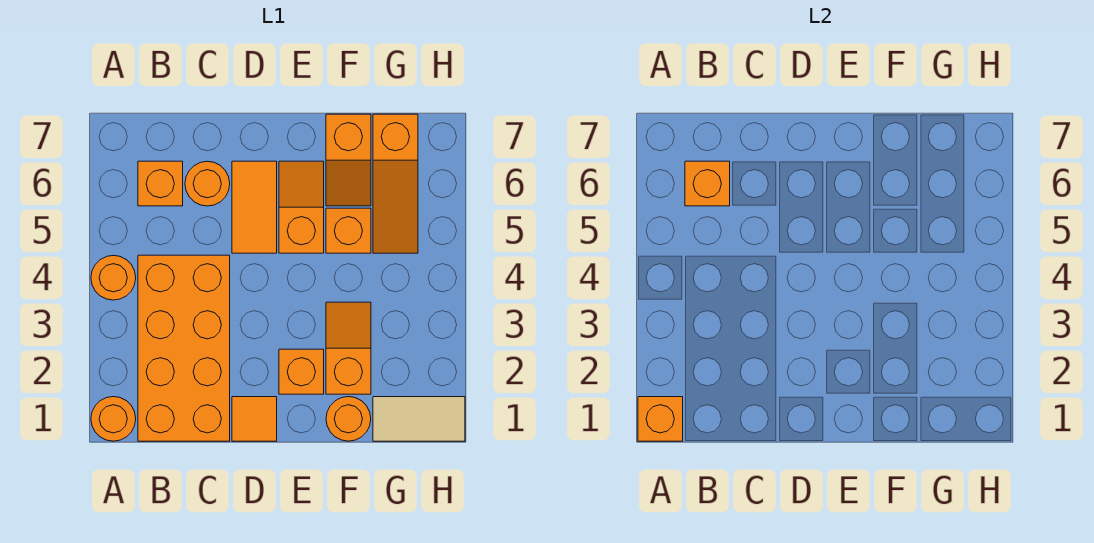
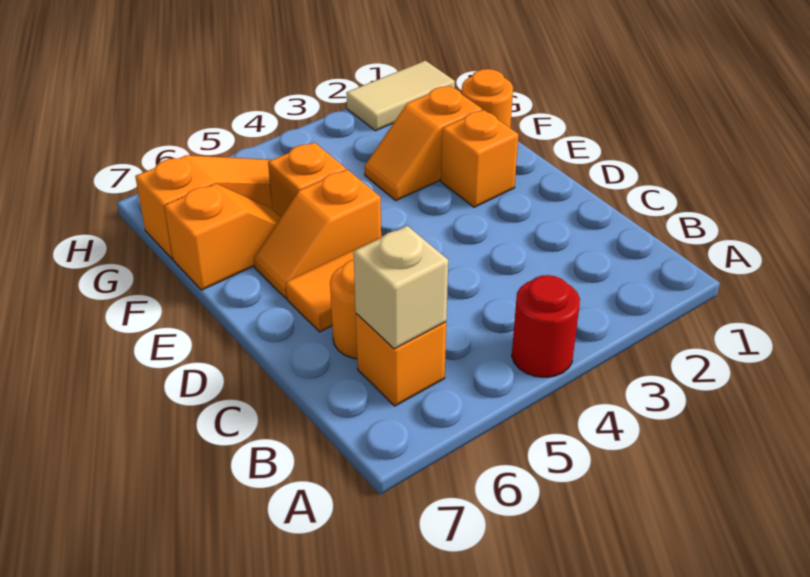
orange 1x1 round brick [91,397,136,441] -> none
orange 1x1 brick [638,397,683,441] -> none
orange 1x1 round brick [91,255,136,300] -> red 1x1 round brick [512,275,580,377]
orange 2x4 brick [138,255,230,441] -> none
orange 1x1 brick [685,161,730,206] -> tan 1x1 brick [353,226,448,349]
orange 1x1 tile [232,397,277,441] -> none
tan 1x2 tile [373,397,465,441] -> tan 1x2 tile turned to [346,61,455,131]

